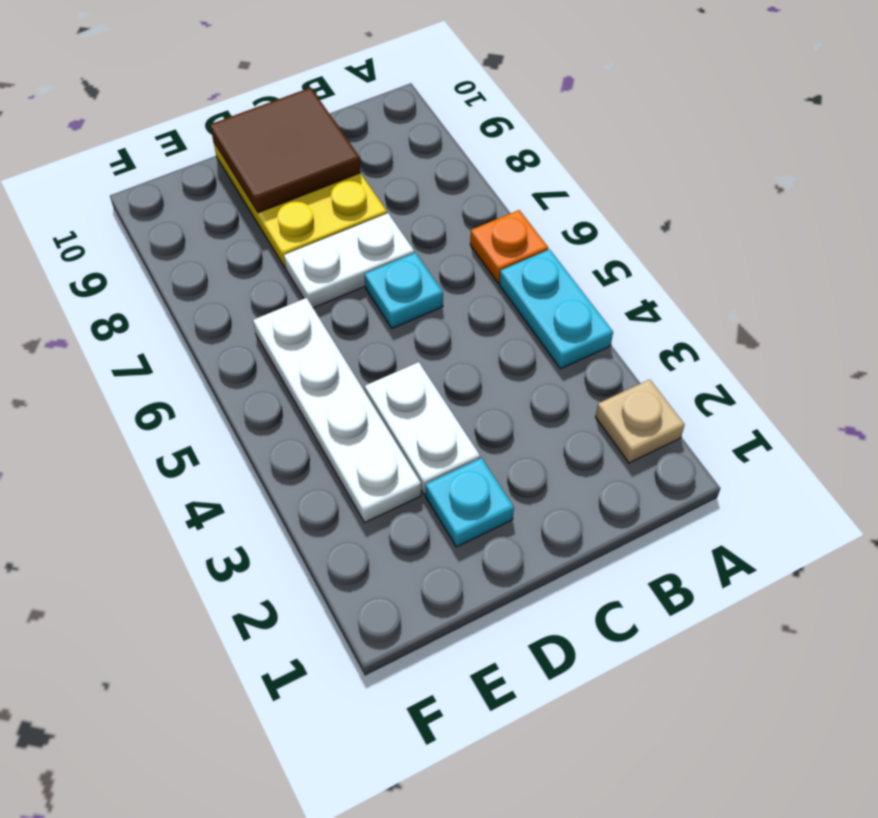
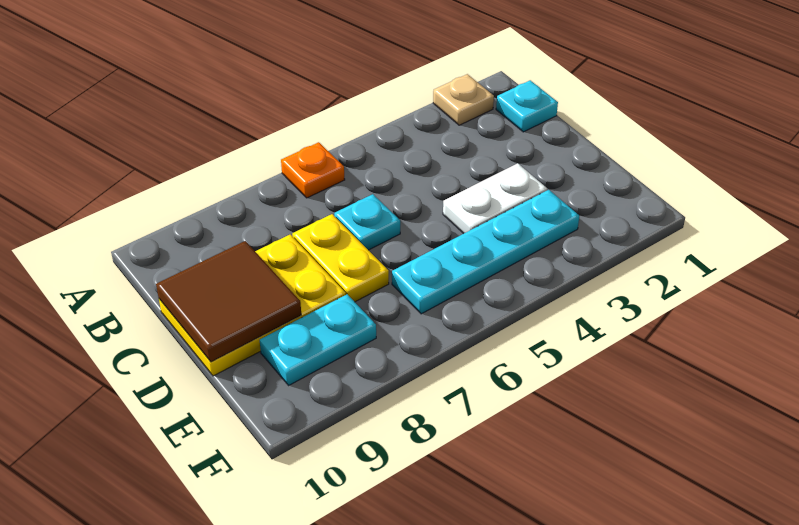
cyan 1x2 plate [499,249,613,369] -> cyan 1x2 plate moved to [260,294,376,385]
white 1x2 plate [284,213,414,308] -> yellow 1x2 plate [292,214,389,302]
cyan 1x1 plate [425,458,514,547] -> cyan 1x1 plate moved to [496,80,558,132]
white 1x4 plate [253,298,421,522] -> cyan 1x4 plate [392,190,579,314]

